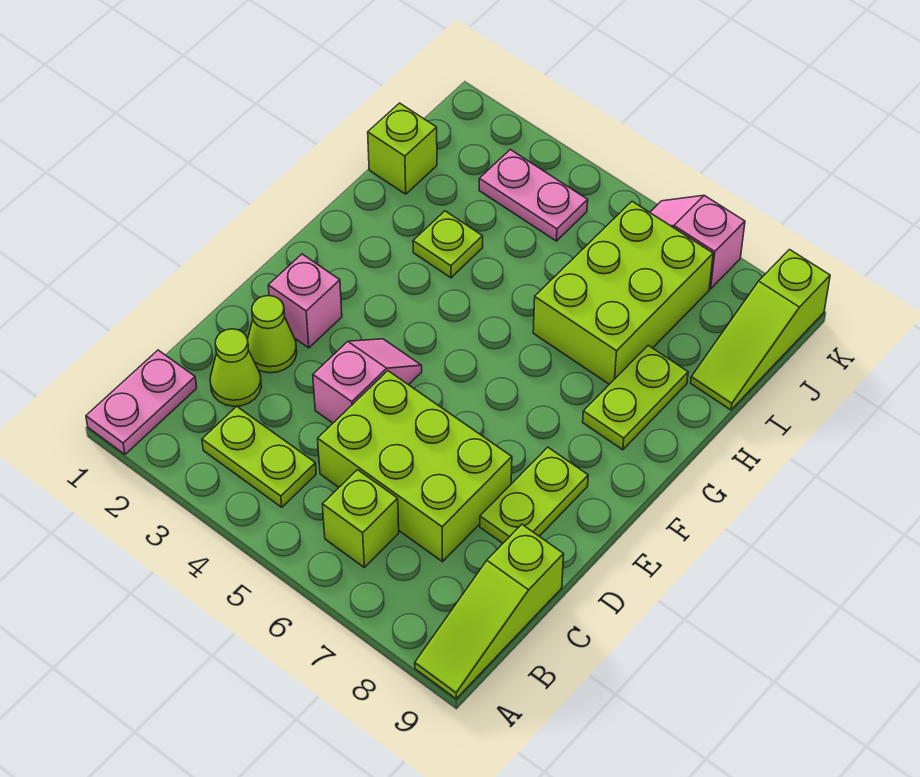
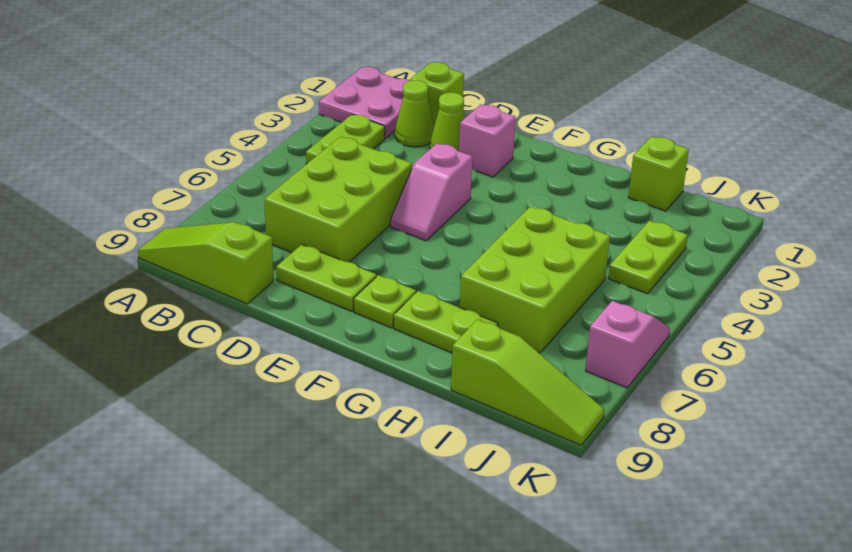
pink 1x2 plate [86,350,197,454] -> pink 2x2 plate [319,67,410,138]
lime 1x1 brick [322,470,399,567] -> lime 1x1 brick moved to [410,62,464,126]
pink 1x2 slope [313,339,422,423] -> pink 1x2 slope turned to [390,143,472,241]
lime 1x1 plate [413,211,483,278] -> lime 1x1 plate moved to [354,275,416,328]
lime 2x3 brick [533,201,713,384] -> lime 2x3 brick turned to [460,207,610,353]
lime 1x3 slope [691,250,830,410] -> lime 1x3 slope turned to [451,319,605,445]
pink 1x2 plate [479,150,588,241] -> lime 1x2 plate [608,221,688,294]

